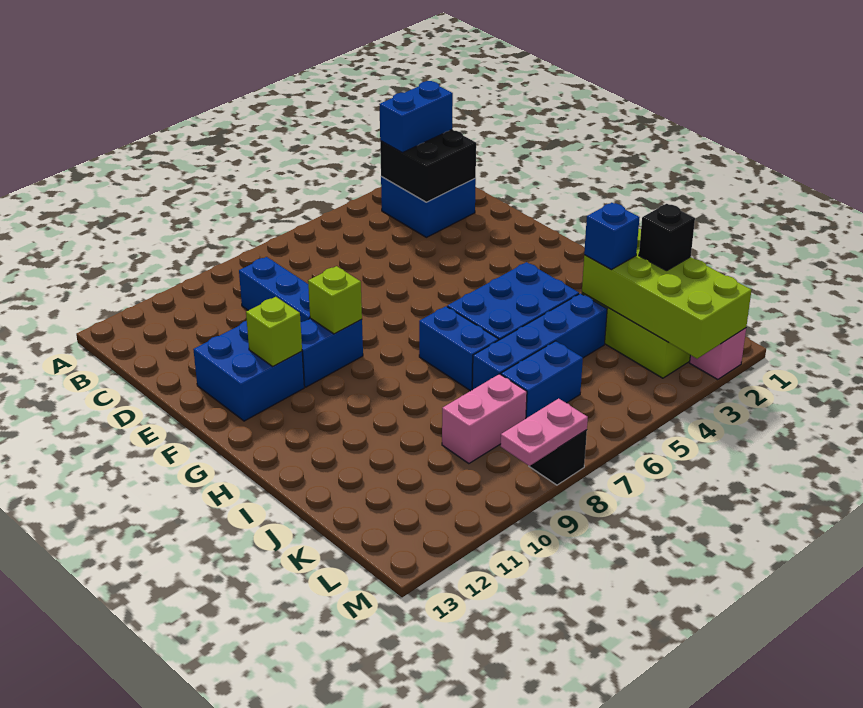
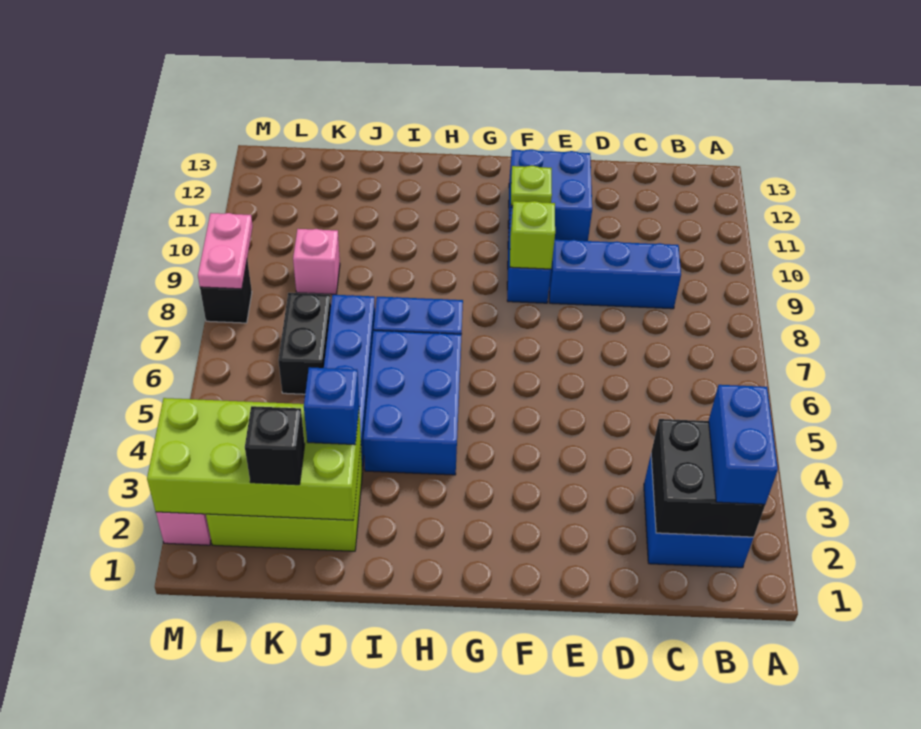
lime 1x1 brick [246,297,302,366] -> lime 1x1 plate [511,166,552,206]
blue 1x2 brick [501,341,583,418] -> black 1x2 brick [278,293,331,394]
pink 1x2 brick [442,374,527,464] -> pink 1x1 brick [293,229,340,294]

